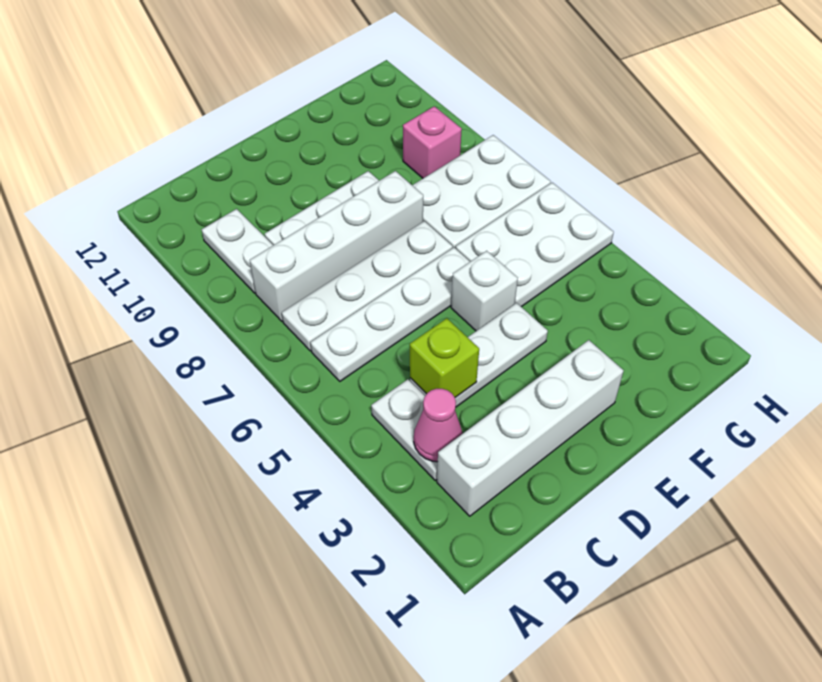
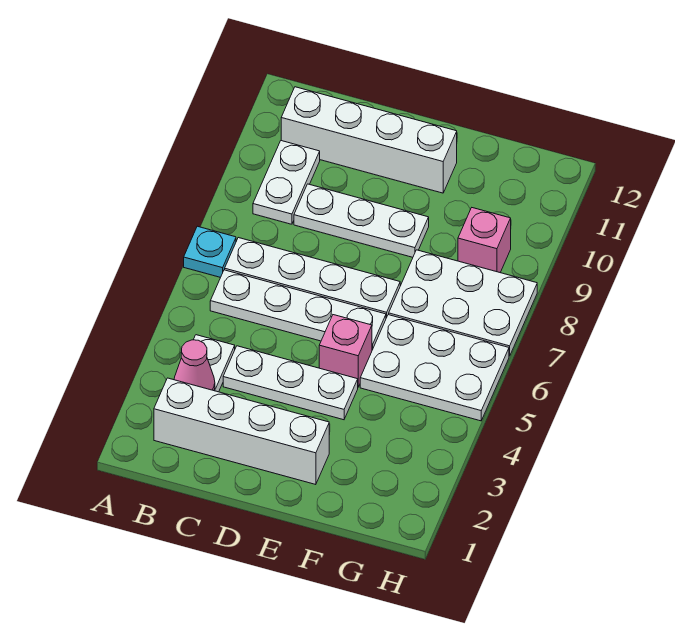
none -> cyan 1x1 plate [184,226,236,277]
white 1x4 brick [250,171,423,321] -> white 1x4 brick moved to [281,87,457,193]
lime 1x1 brick [410,318,479,398] -> none
white 1x1 brick [451,251,518,331] -> pink 1x1 brick [319,315,372,387]

